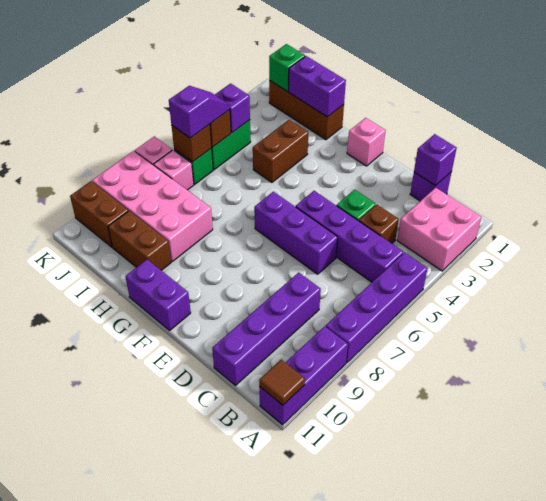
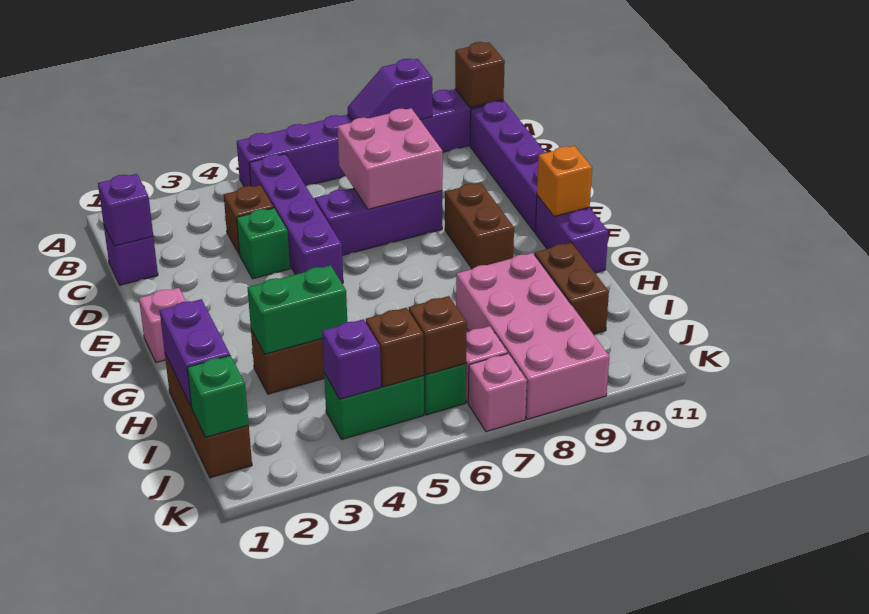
pink 2x2 brick [397,188,481,271] -> pink 2x2 brick moved to [337,108,443,209]
brown 1x1 tile [259,360,305,405] -> brown 1x1 brick [455,42,505,107]
purple 1x4 brick [212,273,321,385] -> purple 1x4 brick turned to [470,101,546,232]
purple 1x3 brick [254,192,338,274] -> purple 1x3 brick turned to [315,188,442,255]
none -> orange 1x1 brick [537,146,592,216]
none -> green 1x2 brick [247,265,347,354]
purple 1x2 slope [169,86,230,138] -> purple 1x2 slope moved to [348,59,432,121]
brown 1x2 brick [70,181,128,247] -> brown 1x2 brick moved to [445,182,514,269]

